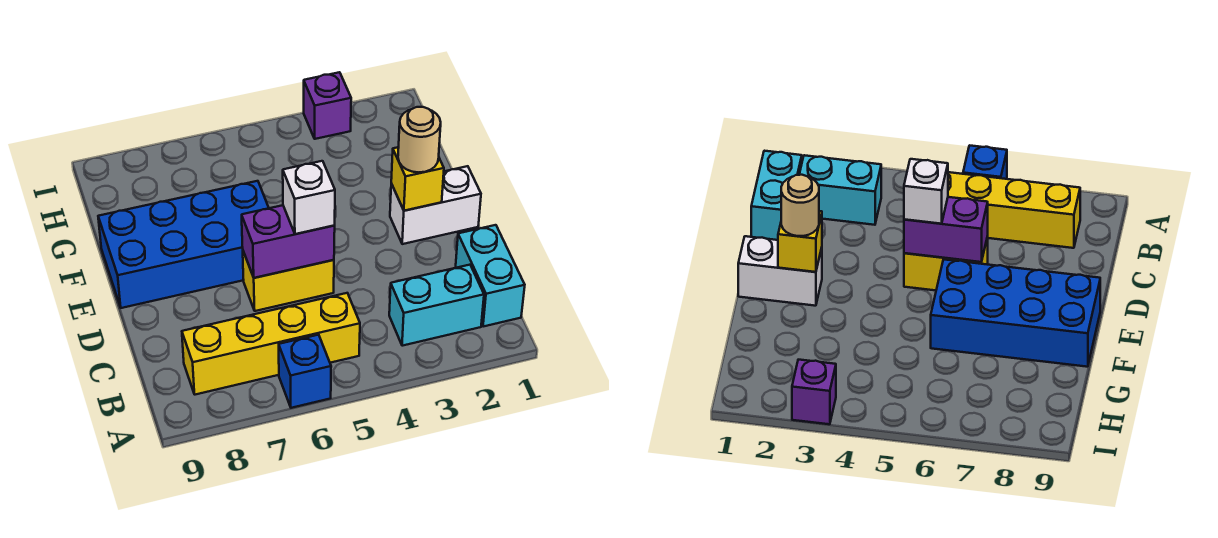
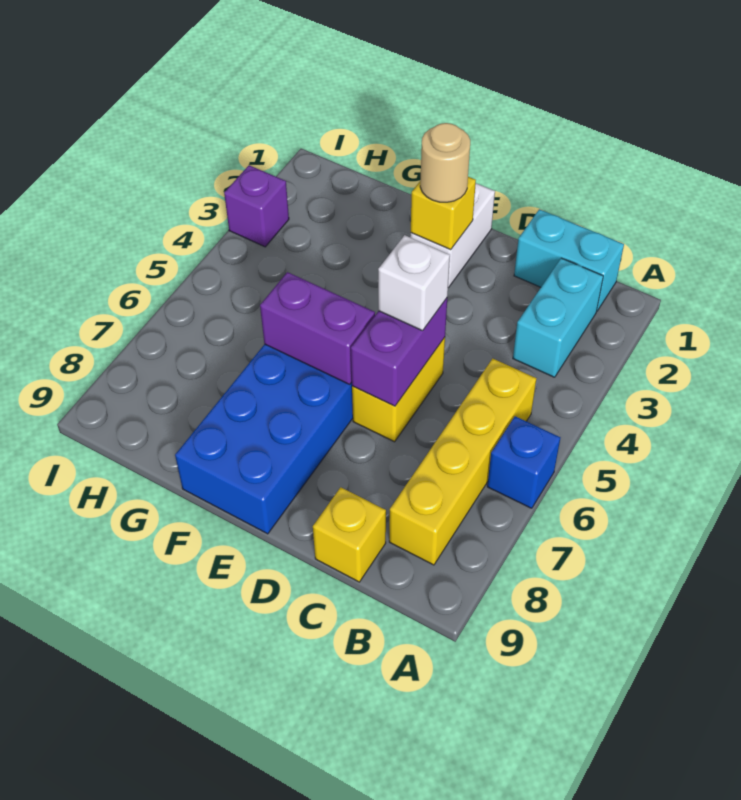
none -> yellow 1x1 brick [313,487,386,582]
none -> purple 1x2 brick [260,272,375,384]

